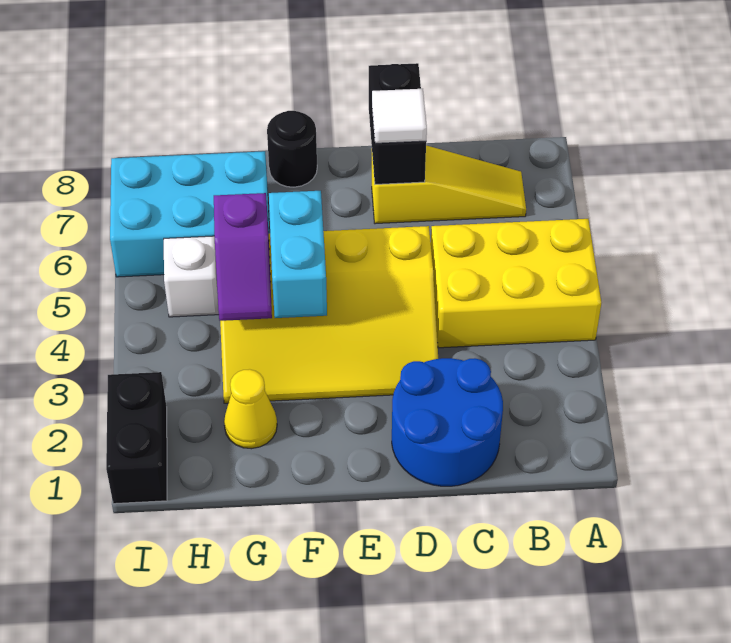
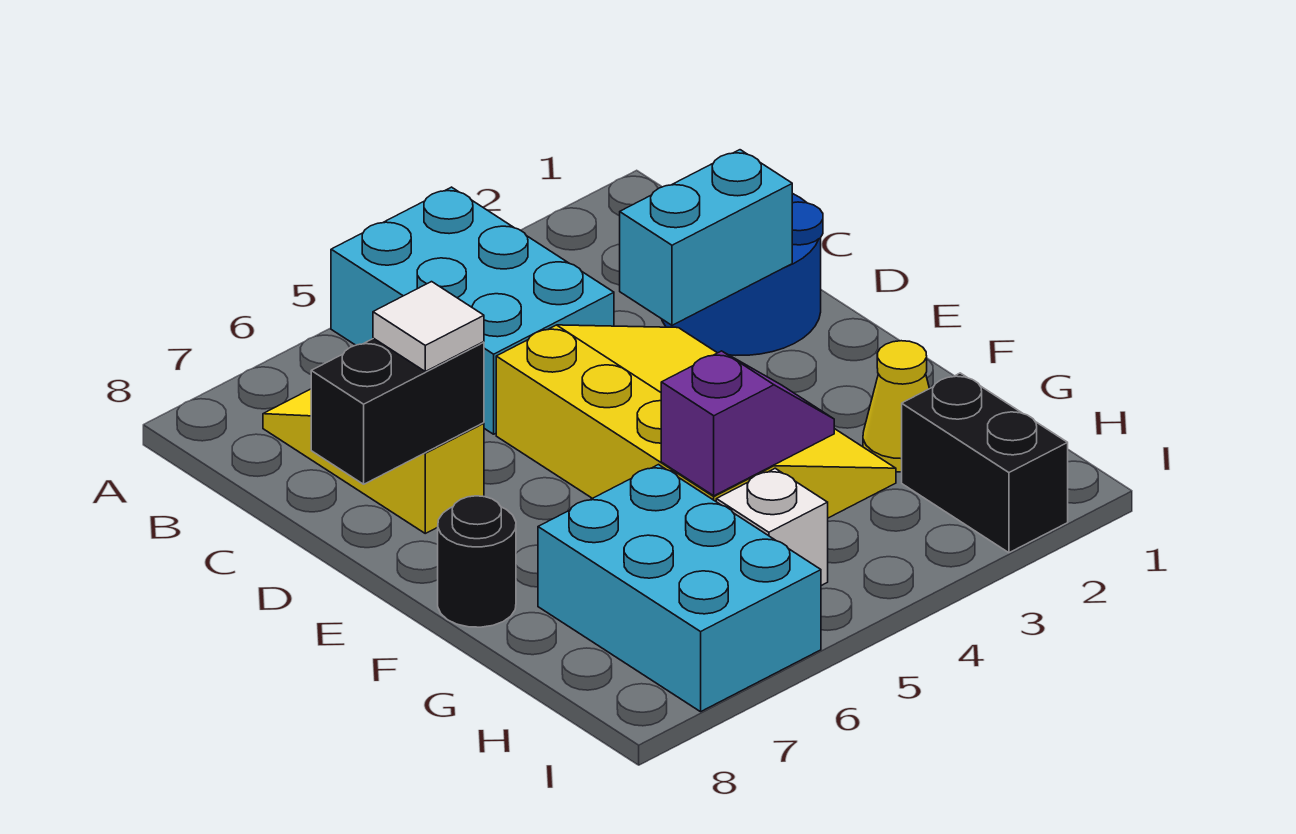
yellow 2x3 brick [431,219,601,348] -> cyan 2x3 brick [331,187,614,434]
cyan 1x2 brick [269,191,327,318] -> cyan 1x2 brick moved to [620,150,792,325]
black 1x2 brick [106,372,167,504] -> black 1x2 brick turned to [902,373,1068,553]

